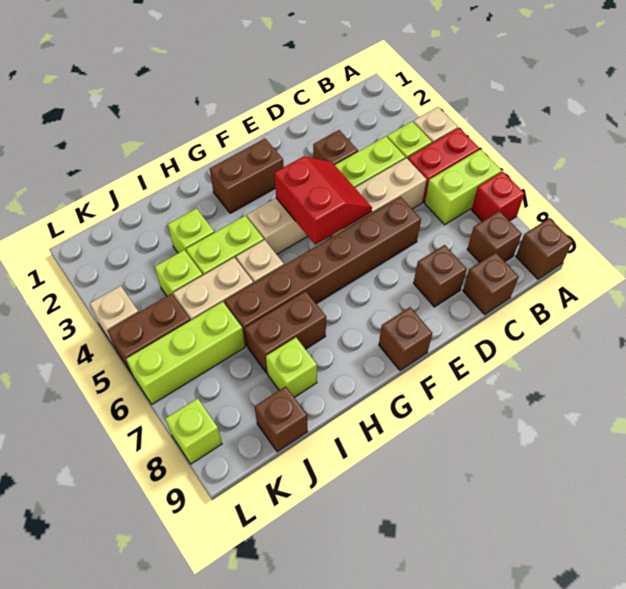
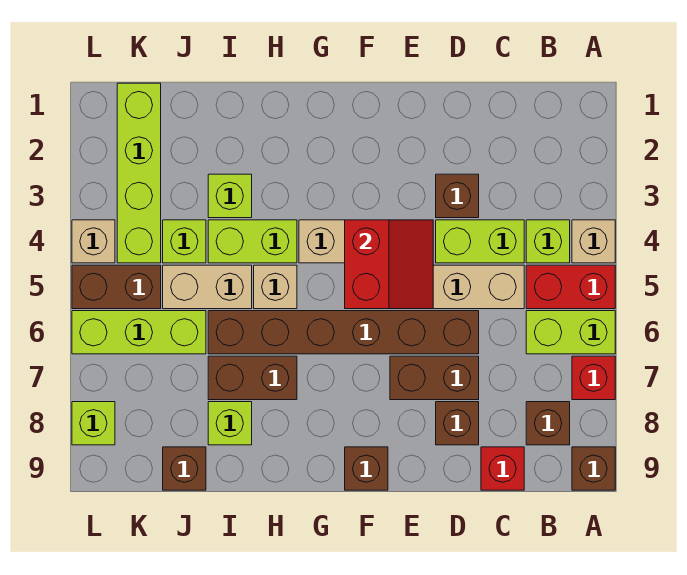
brown 1x1 brick [463,252,519,315] -> red 1x1 brick [481,447,524,490]
brown 1x2 brick [210,139,283,213] -> brown 1x2 brick moved to [390,356,479,400]
none -> lime 1x4 brick [117,83,161,263]

